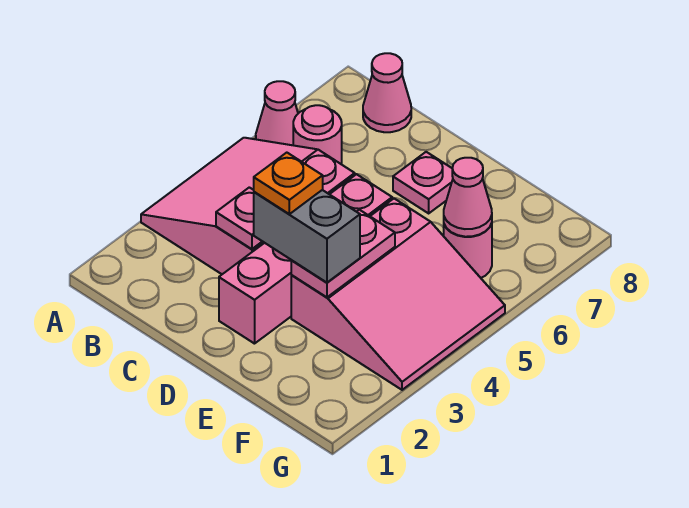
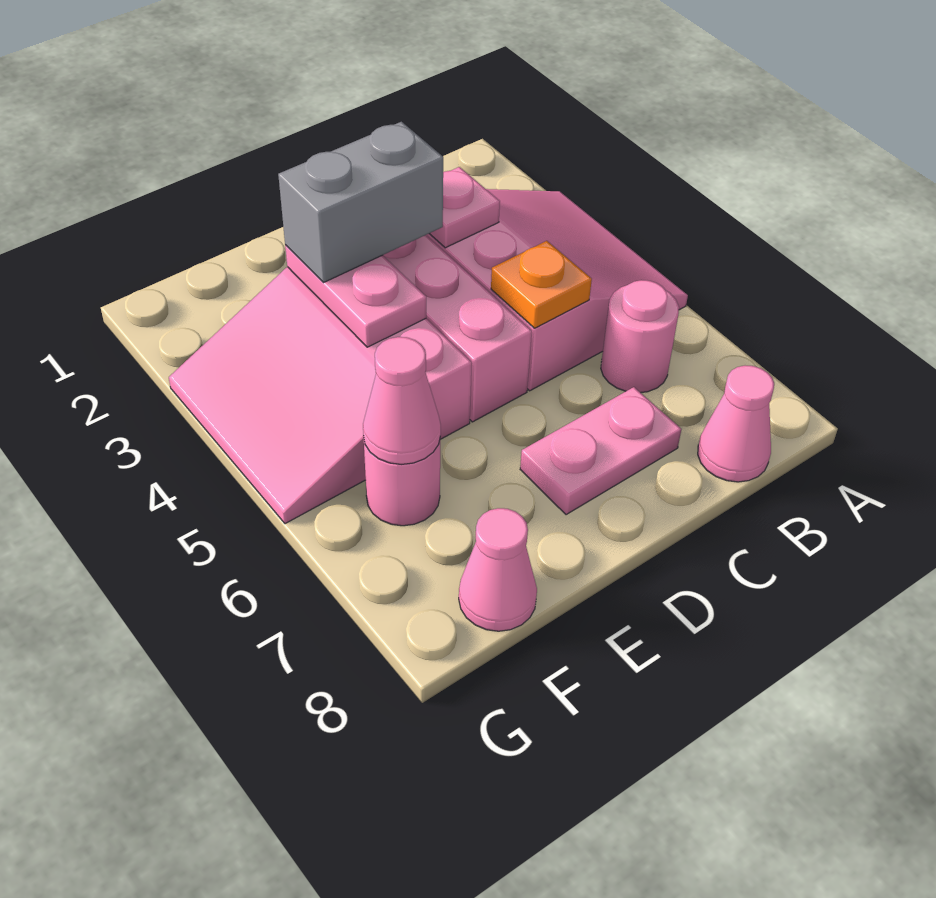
pink 1x1 cone [256,81,298,145] -> pink 1x1 cone moved to [459,508,537,631]
orange 1x1 plate [254,153,323,214] -> orange 1x1 plate moved to [491,241,592,328]
pink 1x1 plate [393,152,453,213] -> pink 1x2 plate [520,387,681,515]

